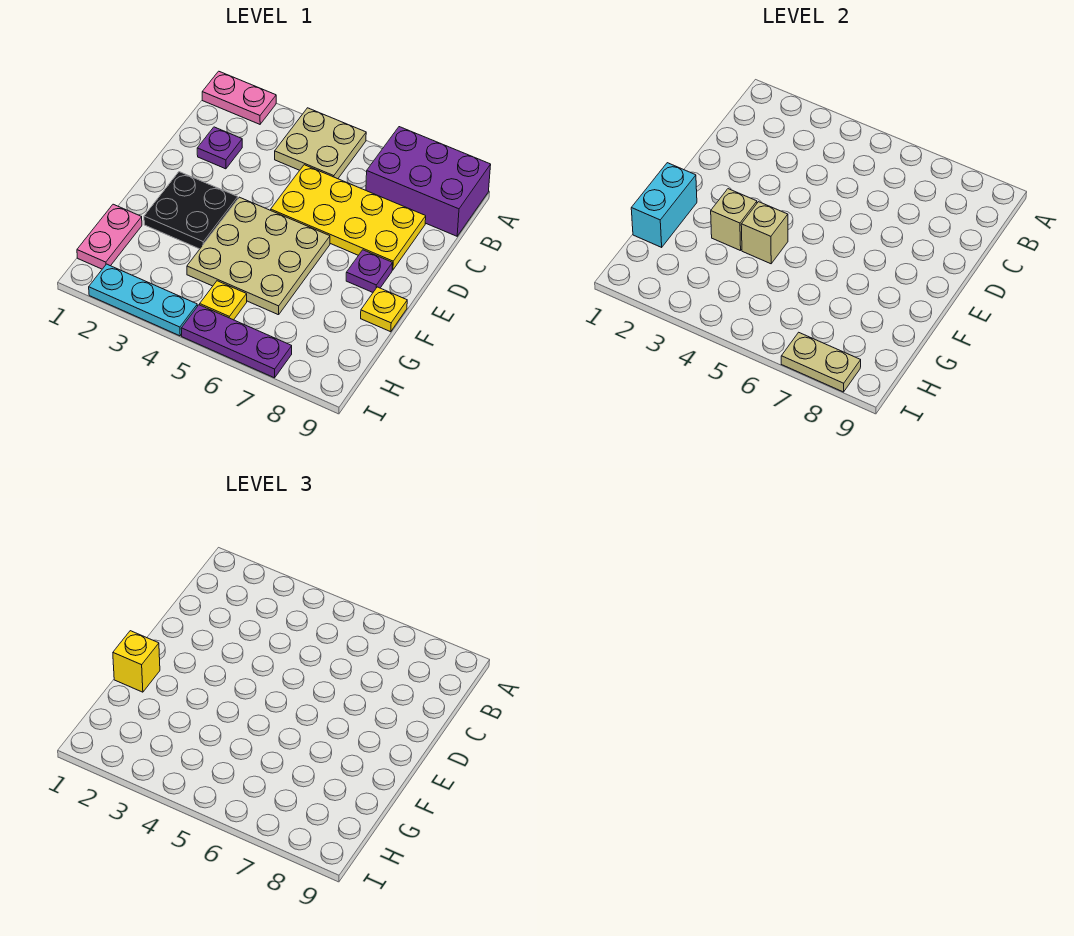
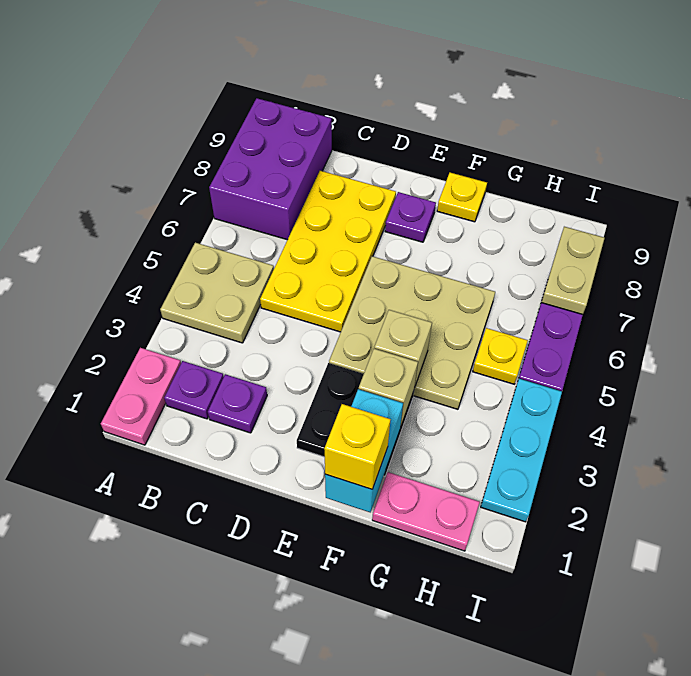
none -> purple 1x1 plate [164,361,224,419]
cyan 1x2 brick [631,163,697,247] -> cyan 1x2 brick turned to [325,389,403,512]

